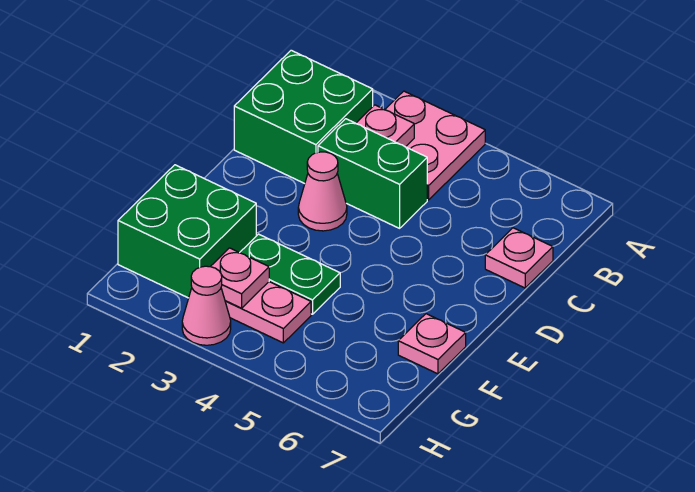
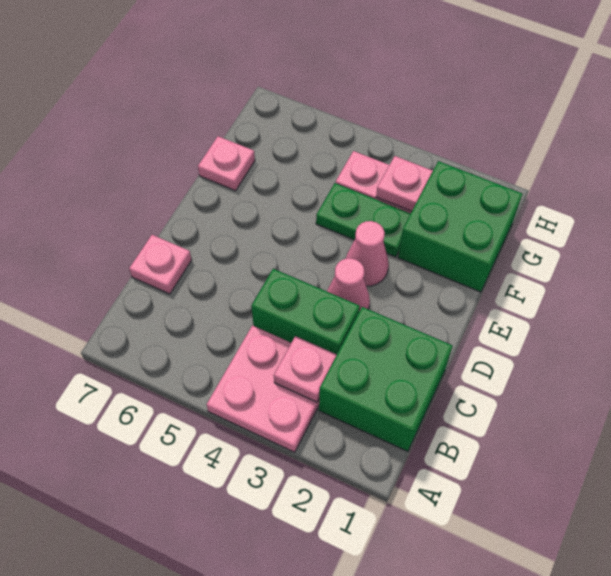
pink 1x1 cone [182,266,231,345] -> pink 1x1 cone moved to [346,221,389,286]

